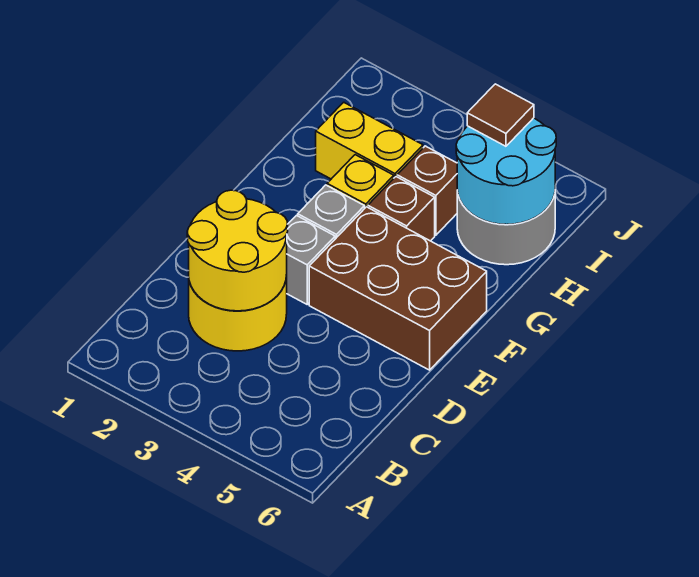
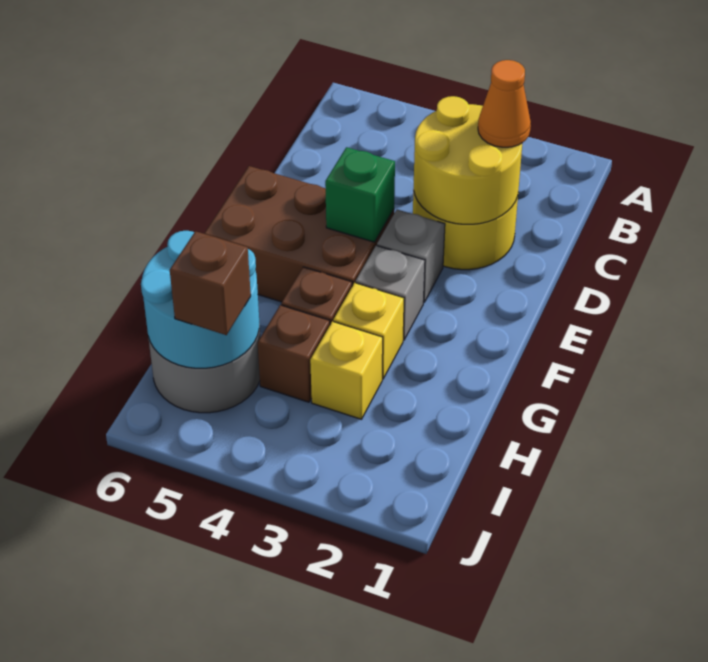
none -> orange 1x1 cone [478,60,531,147]
none -> green 1x1 brick [325,147,395,242]
yellow 1x2 brick [316,102,423,179] -> yellow 1x1 brick [310,321,383,419]
brown 1x1 tile [467,84,534,146] -> brown 1x1 brick [170,231,251,335]

